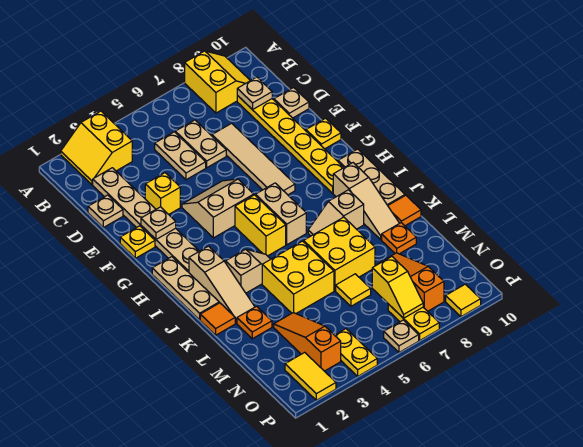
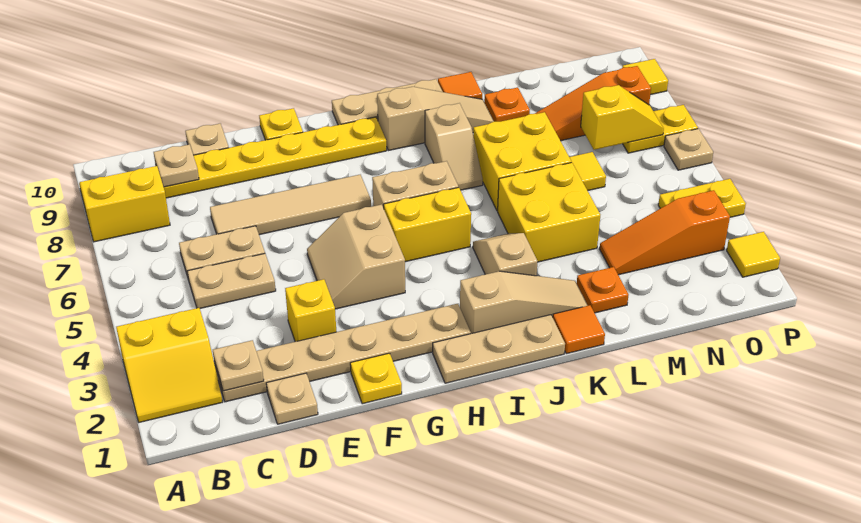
tan 1x1 plate [141,207,176,239] -> tan 1x1 plate moved to [213,340,264,391]
yellow 1x2 tile [285,352,336,400] -> yellow 1x1 tile [727,232,780,277]

